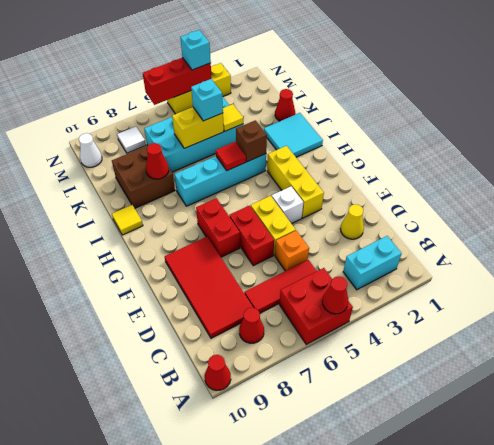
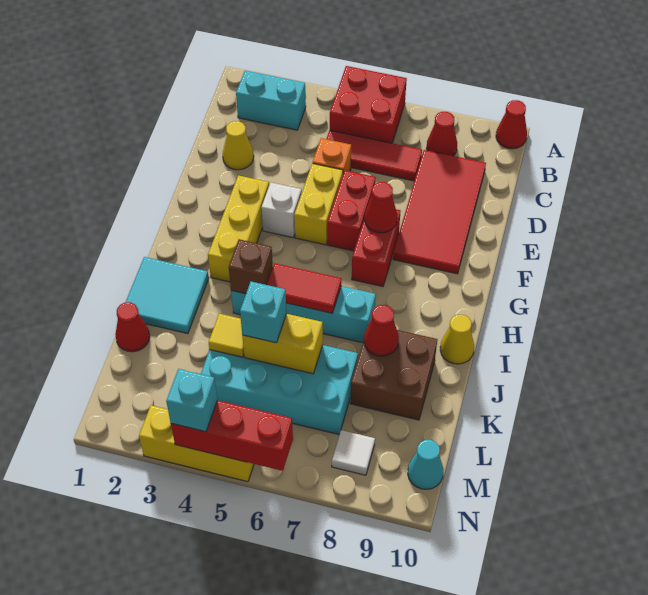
red 1x1 cone [322,276,348,314] -> red 1x1 cone moved to [364,182,397,233]
red 1x1 tile [216,142,246,170] -> red 1x2 tile [267,263,341,313]
yellow 1x1 tile [112,205,143,235] -> yellow 1x1 cone [440,315,474,364]
white 1x1 cone [79,133,102,167] -> cyan 1x1 cone [408,440,444,489]

